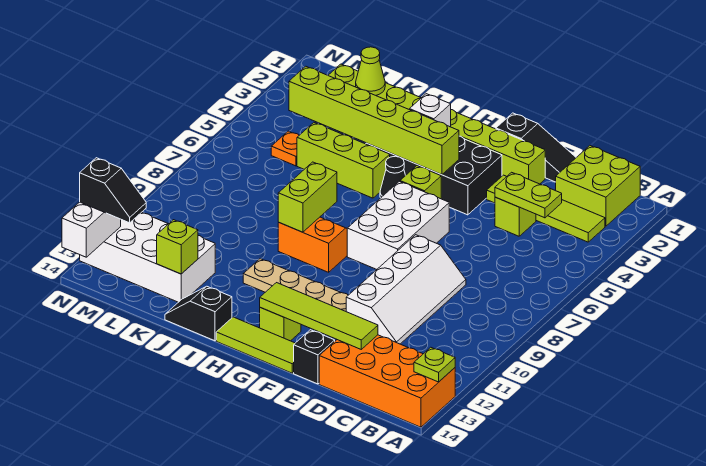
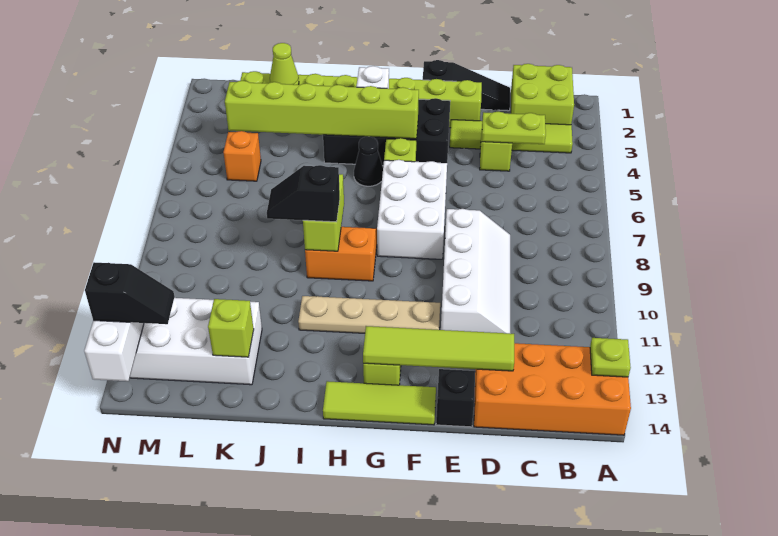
lime 1x3 brick [297,123,390,198] -> none
black 1x2 slope [165,286,232,341] -> black 1x2 slope moved to [267,165,340,222]
orange 1x1 plate [271,131,299,166] -> orange 1x1 brick [223,131,261,181]

